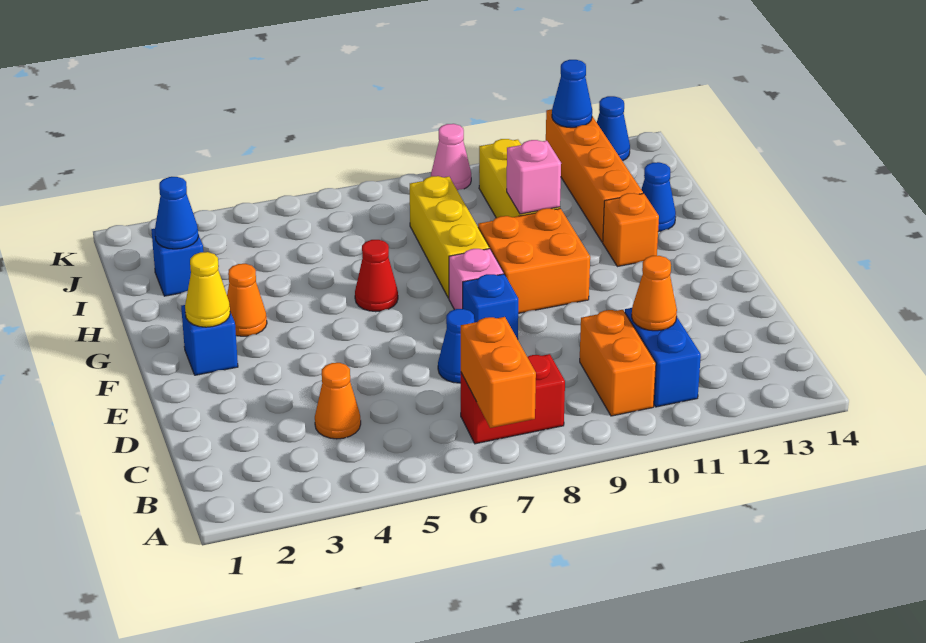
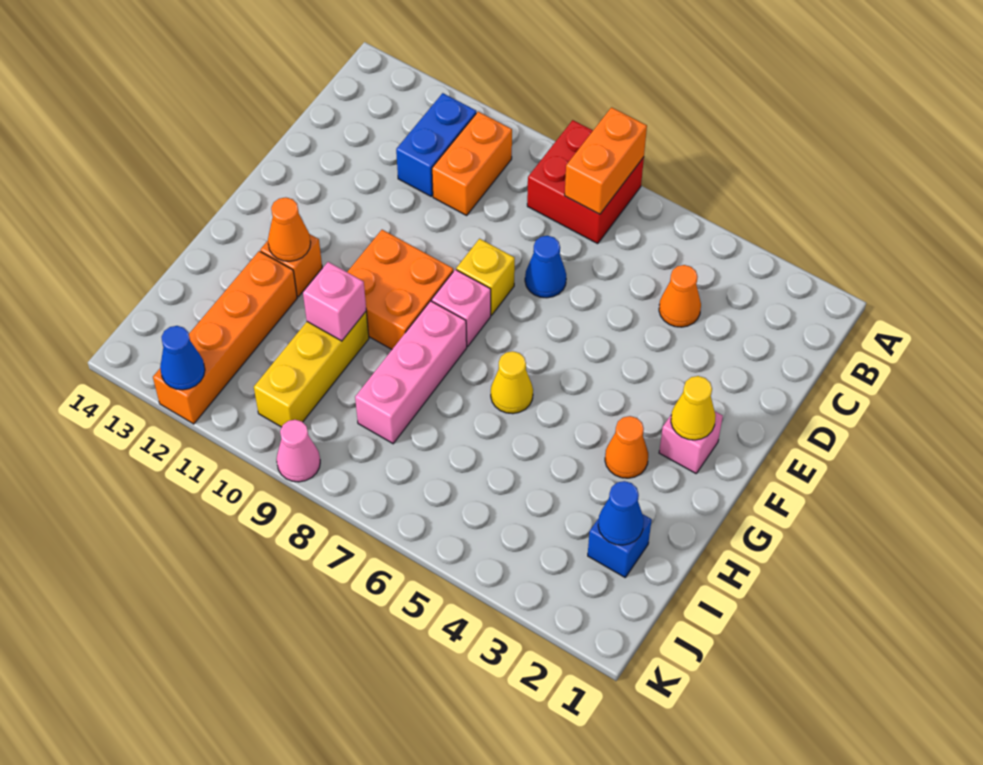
red 1x2 brick [461,354,565,444] -> red 2x2 brick [527,120,644,244]
orange 1x1 cone [632,256,677,331] -> orange 1x1 cone moved to [268,197,311,261]
blue 1x1 brick [463,274,518,339] -> yellow 1x1 brick [456,239,515,315]
blue 1x1 brick [181,305,238,375] -> pink 1x1 brick [659,411,723,473]
red 1x1 cone [355,240,398,312] -> yellow 1x1 cone [491,351,533,414]
yellow 1x3 brick [410,176,489,298] -> pink 1x3 brick [355,301,467,444]
blue 1x1 cone [641,162,676,231] -> none
blue 1x1 cone [597,96,630,161] -> none

